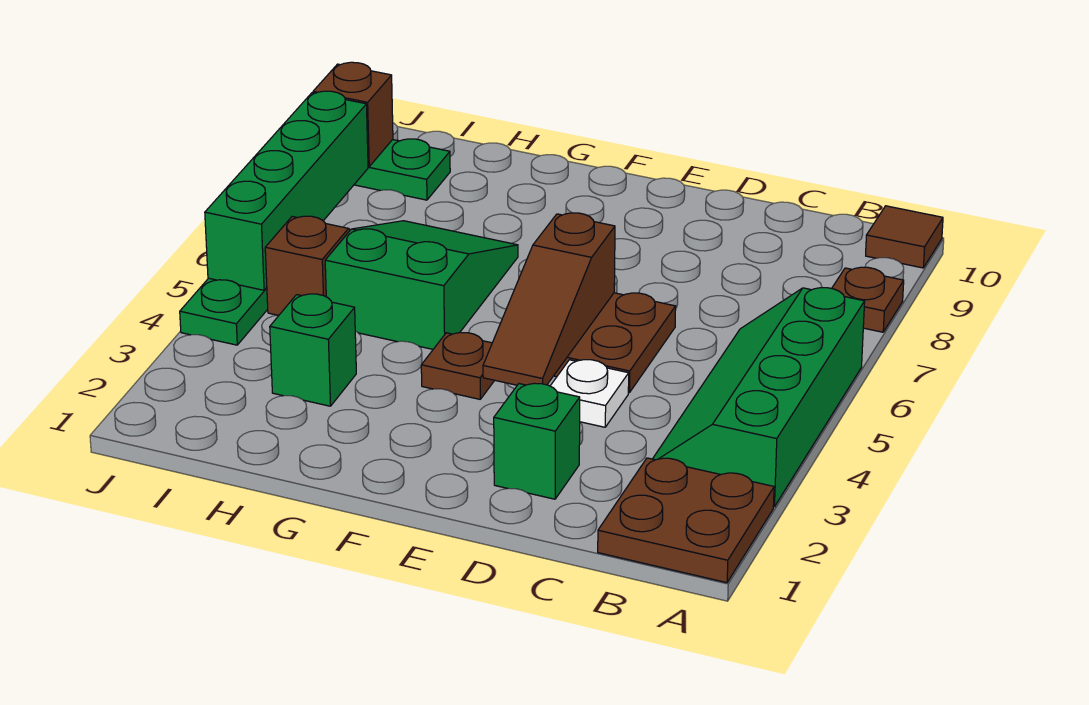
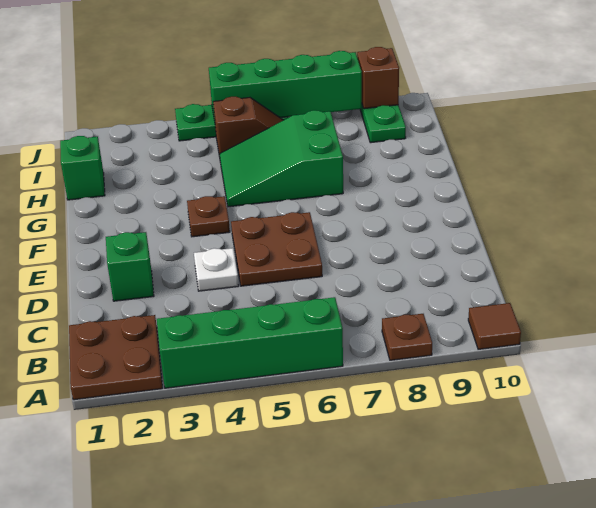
brown 1x3 slope [483,213,615,385] -> none
green 2x3 slope [325,221,518,349] -> green 2x3 slope turned to [220,110,343,207]
green 1x1 brick [270,294,356,406] -> green 1x1 brick moved to [60,136,105,200]

